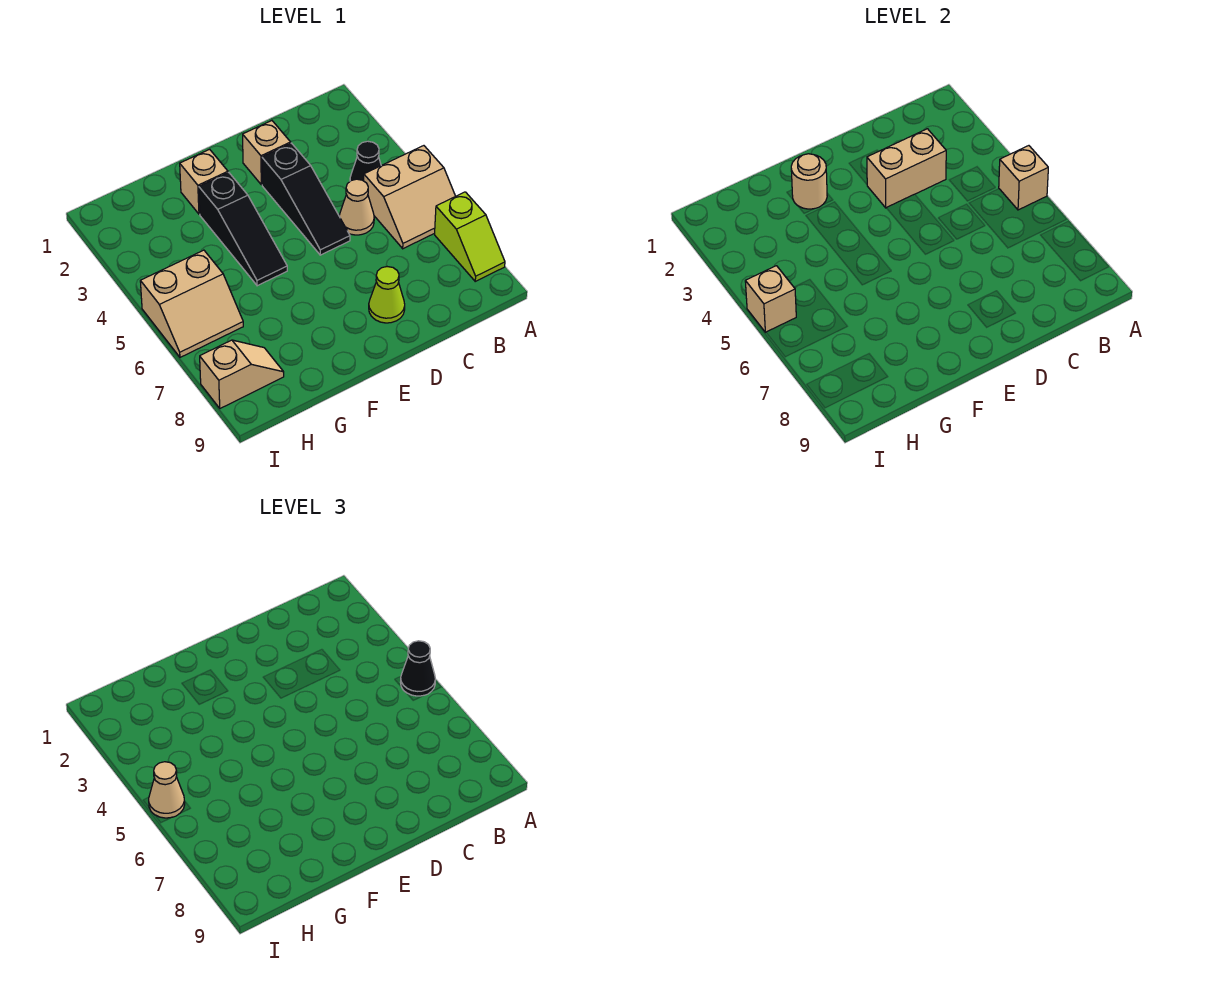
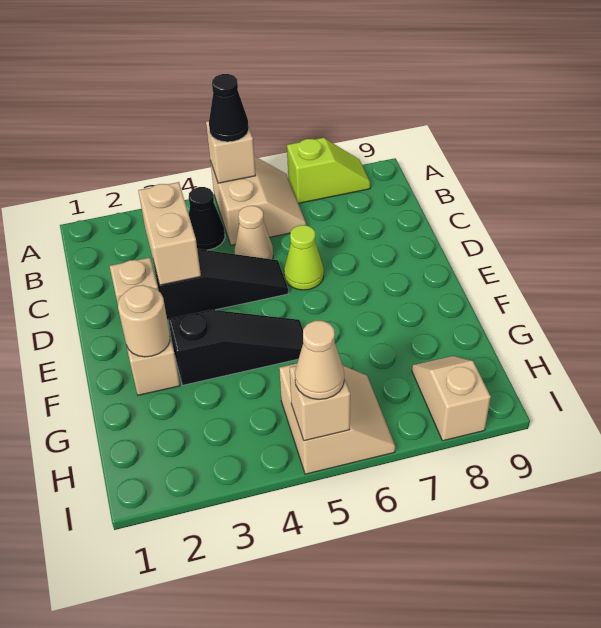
lime 1x1 cone [369,267,405,323] -> lime 1x1 cone moved to [284,225,324,290]

